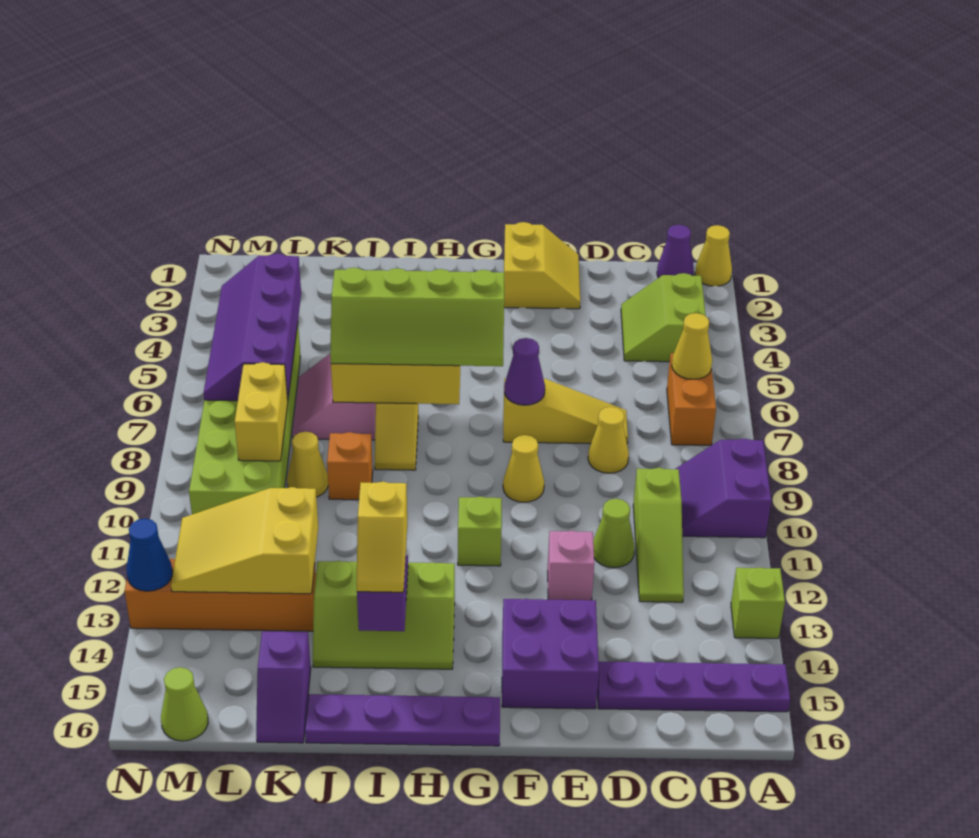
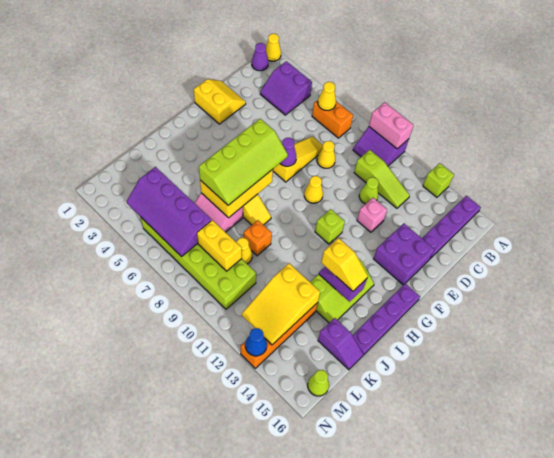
none -> pink 1x2 brick [369,102,414,149]
lime 2x2 slope [621,273,706,362] -> purple 2x2 slope [260,61,312,115]

